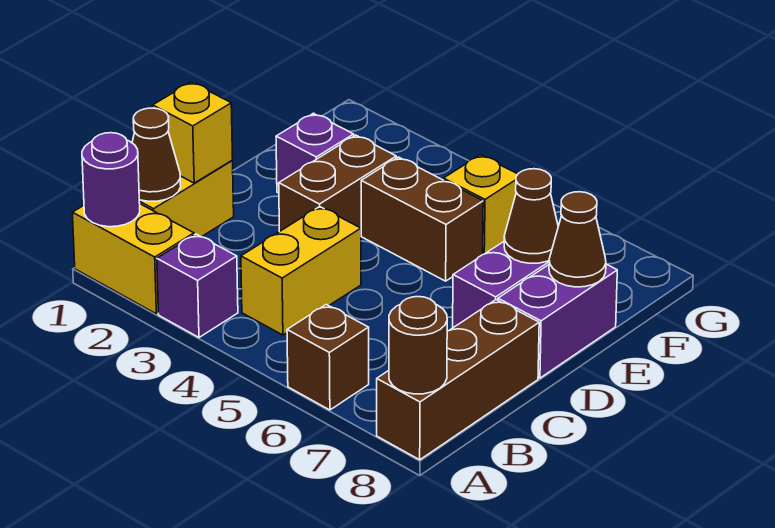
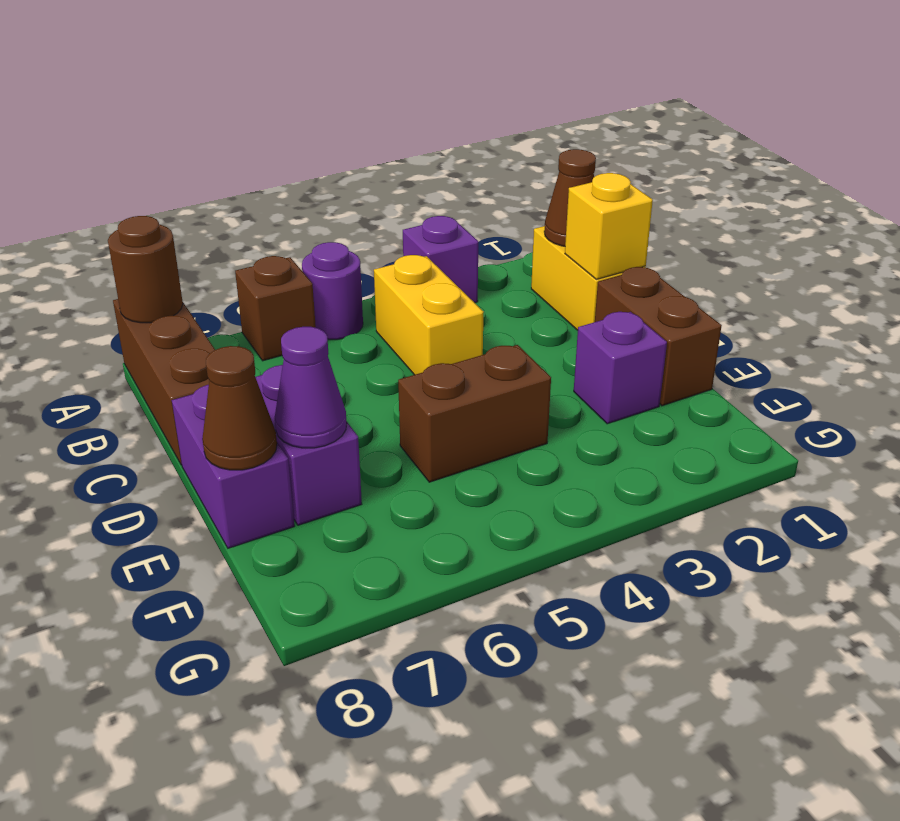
yellow 1x2 brick [72,204,194,314] -> none
purple 1x1 round brick [82,133,140,227] -> purple 1x1 round brick moved to [302,242,363,340]
brown 1x2 brick [279,135,396,232] -> brown 1x2 brick moved to [595,267,722,406]
brown 1x1 cone [504,169,558,263] -> purple 1x1 cone [275,327,347,448]
yellow 1x1 brick [443,155,518,254] -> none

